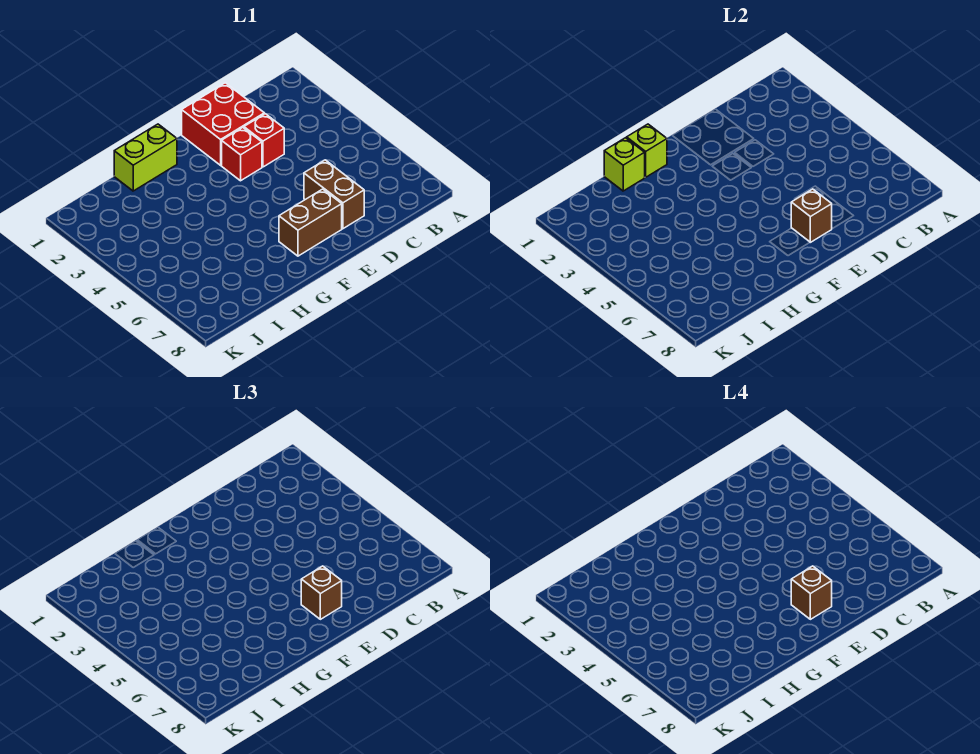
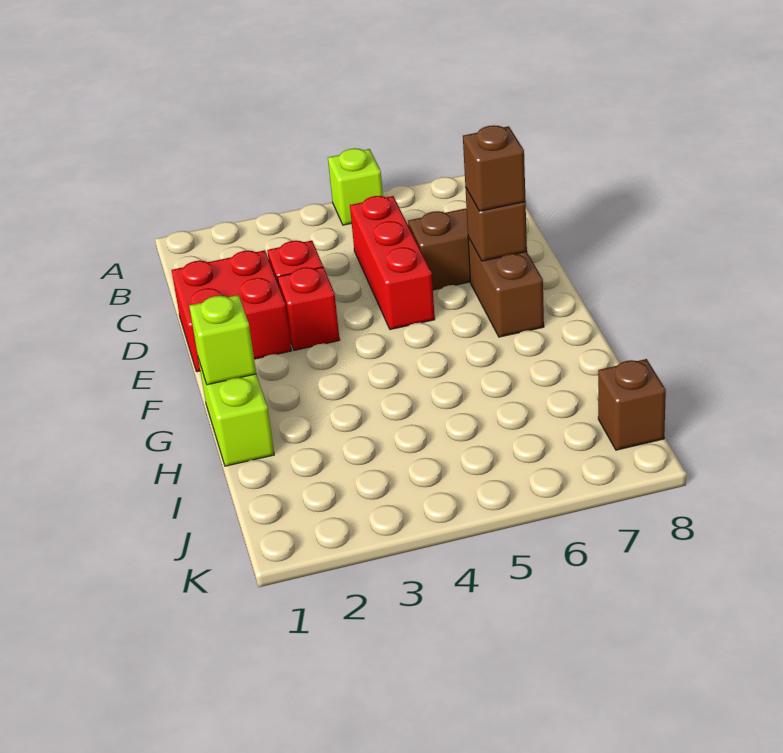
none -> red 1x3 brick [350,196,435,330]
brown 1x1 brick [791,566,832,619] -> brown 1x1 brick moved to [598,359,666,450]
lime 1x1 brick [604,138,645,191] -> lime 1x1 brick moved to [328,148,383,225]

